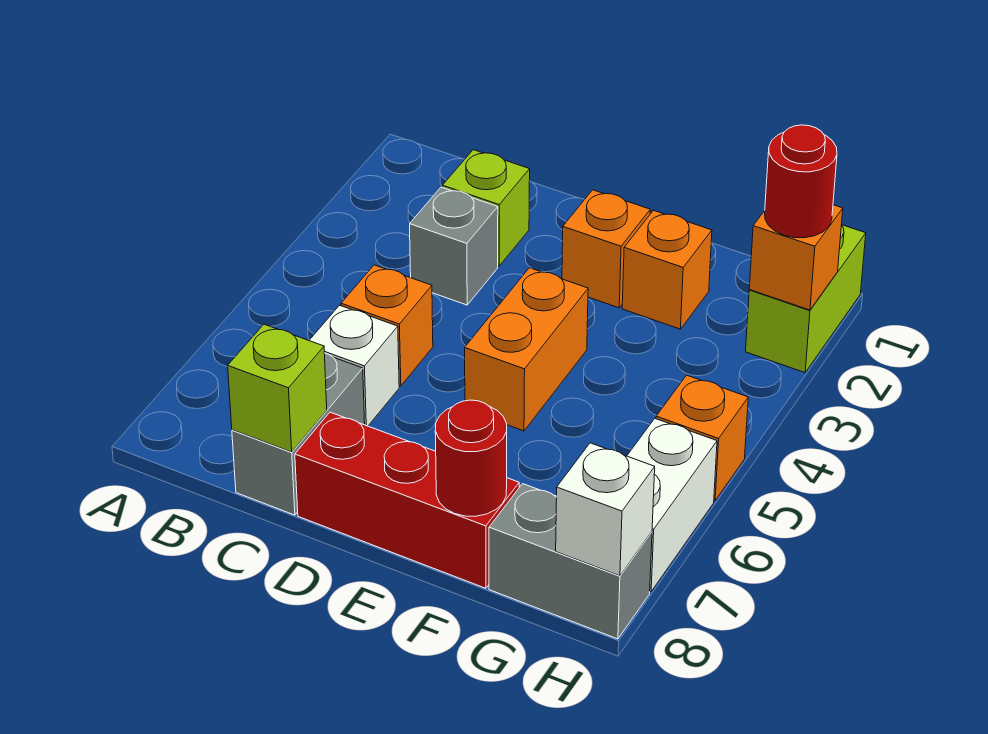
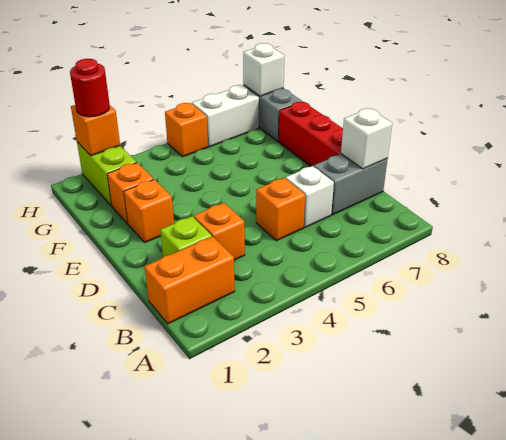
grey 1x1 brick [410,187,498,305] -> orange 1x1 brick [194,203,245,260]
lime 1x1 brick [228,324,327,452] -> white 1x1 brick [341,108,392,169]
orange 1x2 brick [465,268,588,431] -> orange 1x2 brick moved to [145,236,235,324]
red 1x1 round brick [435,400,507,516] -> none
lime 1x2 brick [746,225,866,373] -> lime 1x2 brick turned to [77,142,137,206]

